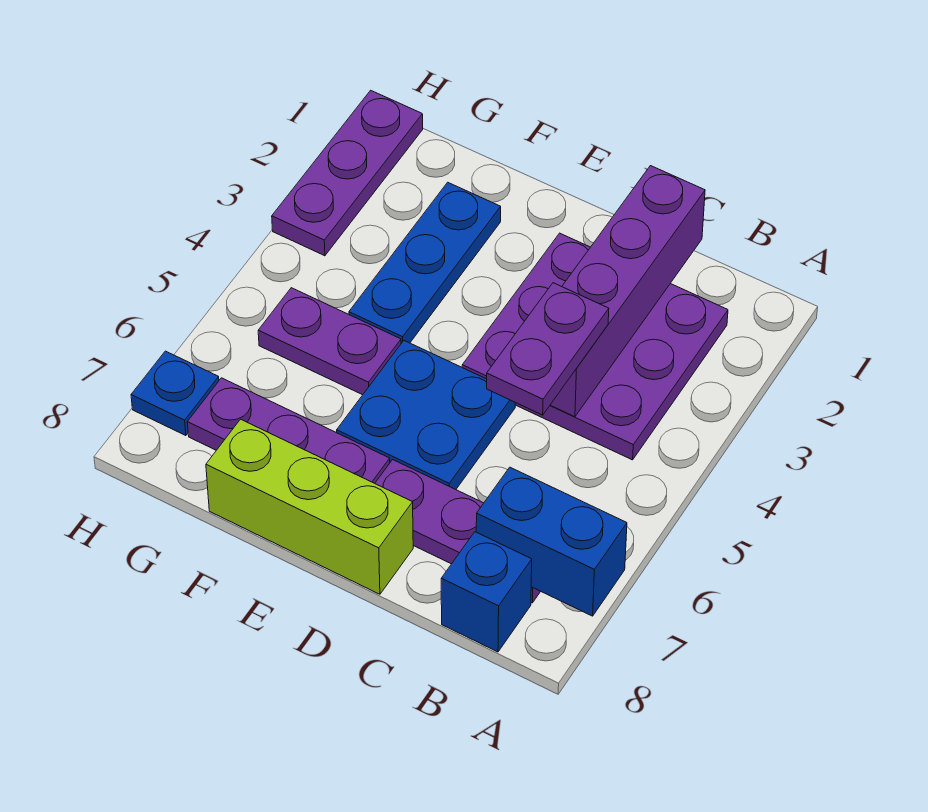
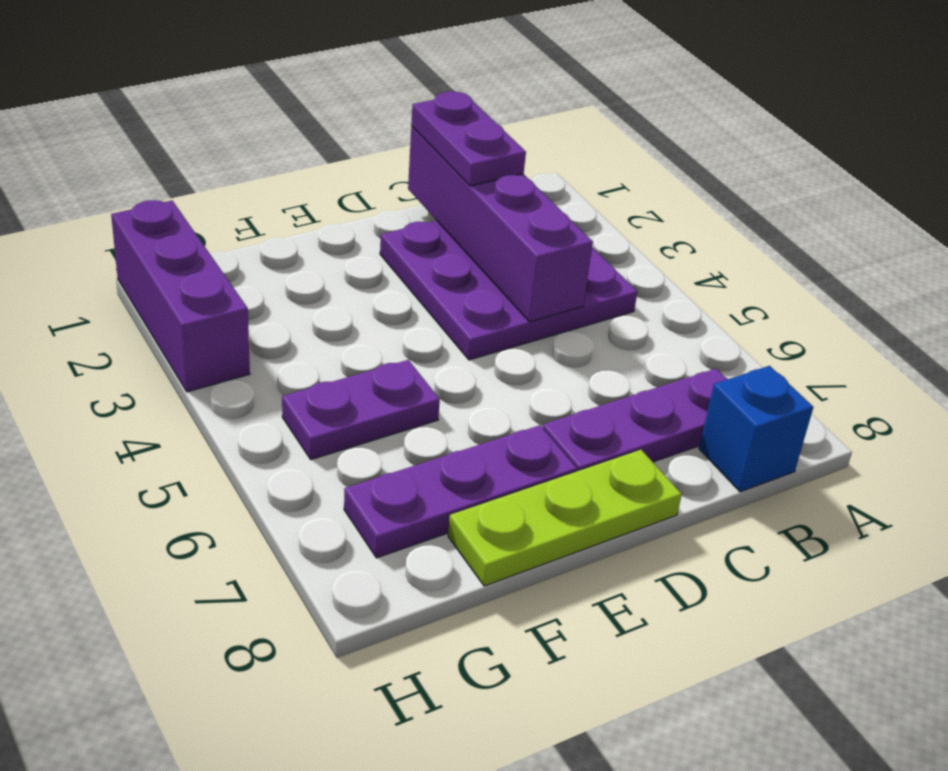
blue 1x2 brick [476,467,627,616] -> none
purple 1x2 plate [487,283,609,415] -> purple 1x2 plate moved to [411,91,526,186]
blue 2x2 plate [337,341,515,489] -> none
lime 1x3 brick [206,419,413,594] -> lime 1x3 plate [448,450,682,586]
blue 1x3 plate [349,182,501,343] -> none
purple 1x3 plate [272,90,423,256] -> purple 1x3 brick [111,200,250,392]
blue 1x1 plate [131,351,219,436] -> none

